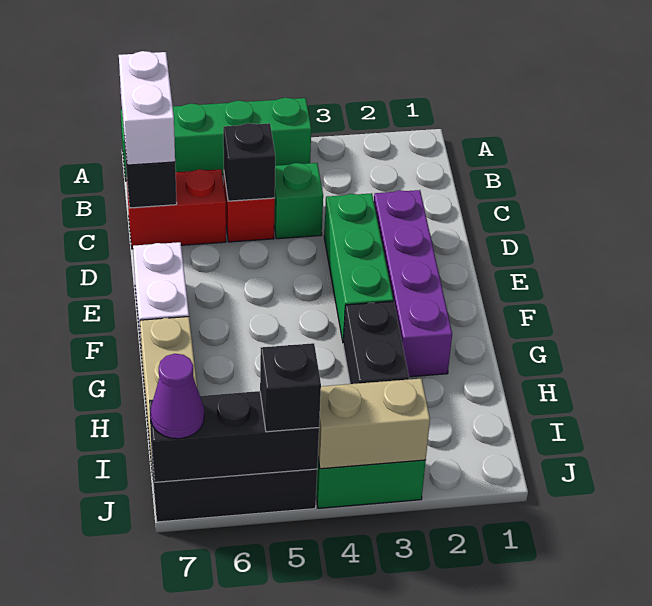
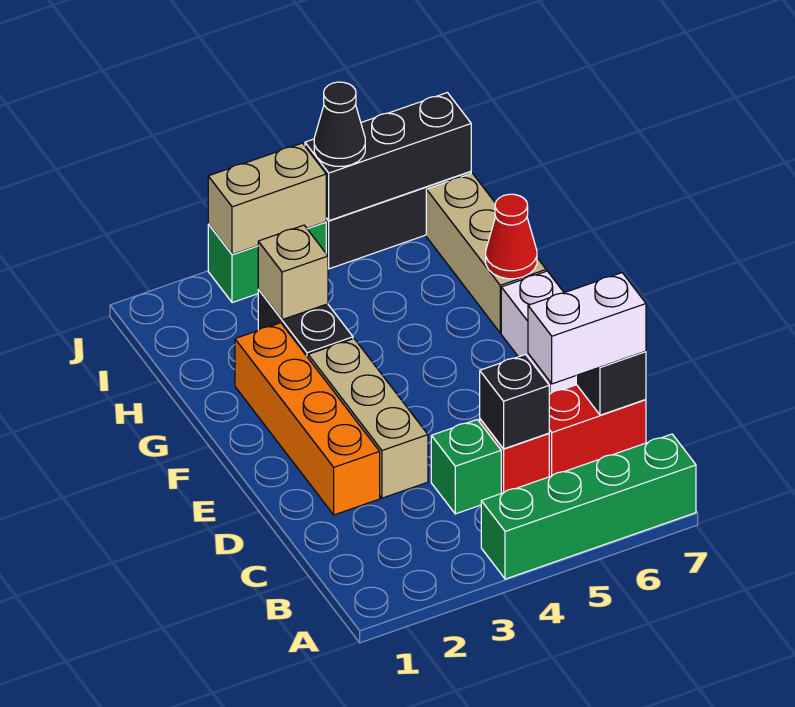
white 1x2 brick [119,51,175,165] -> white 1x2 brick turned to [528,273,646,384]
purple 1x4 brick [374,190,452,377] -> orange 1x4 brick [235,323,380,515]
green 1x3 brick [324,193,393,341] -> tan 1x3 brick [308,339,428,498]
none -> red 1x1 cone [486,194,537,279]
none -> tan 1x1 brick [258,225,328,320]
black 1x1 brick [260,343,321,432] -> black 1x1 cone [314,82,365,166]
purple 1x1 cone [151,354,204,439] -> none

